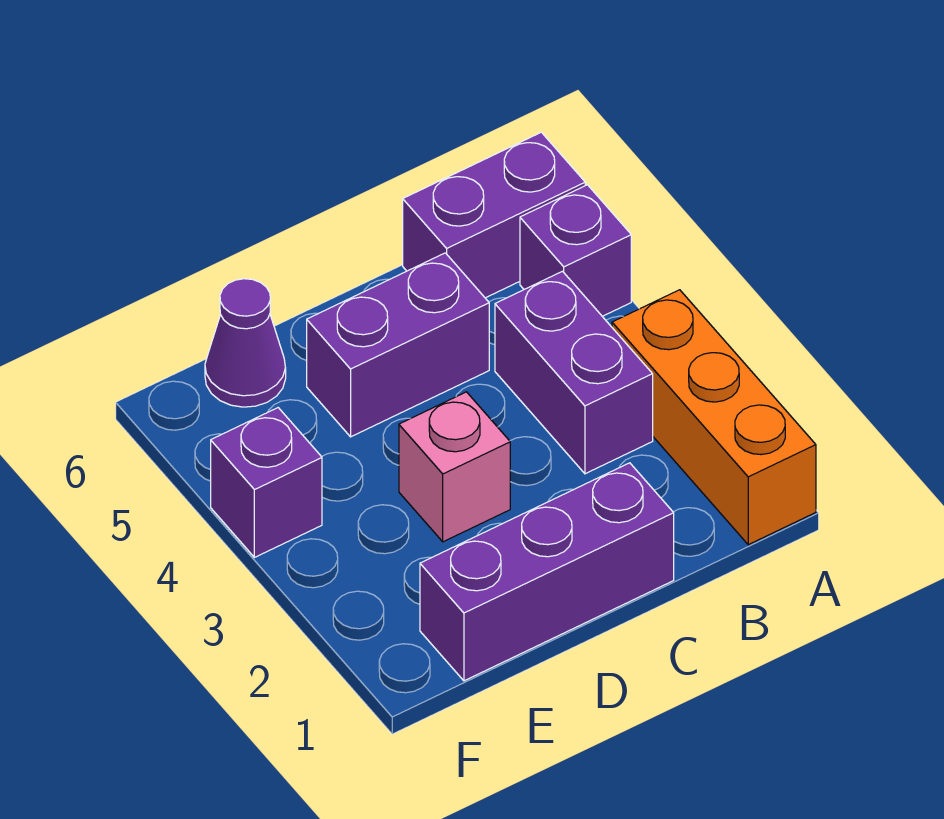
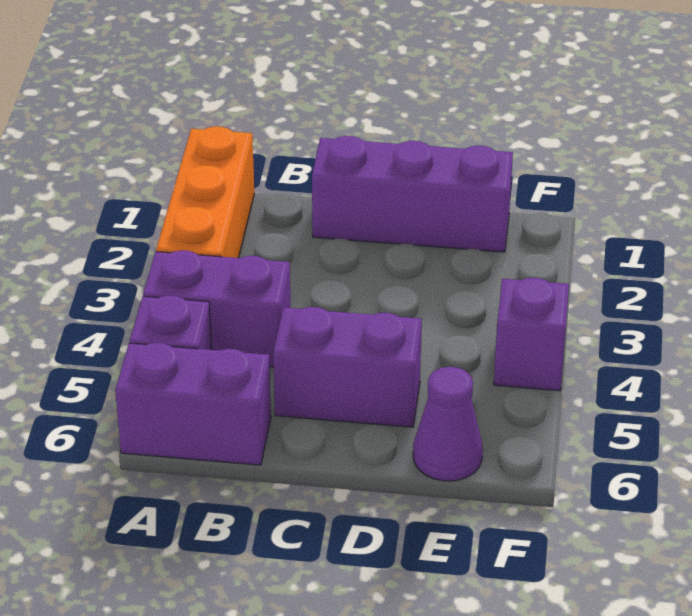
purple 1x2 brick [495,271,653,474] -> purple 1x2 brick turned to [143,250,291,367]
pink 1x1 brick [399,392,510,542] -> none

